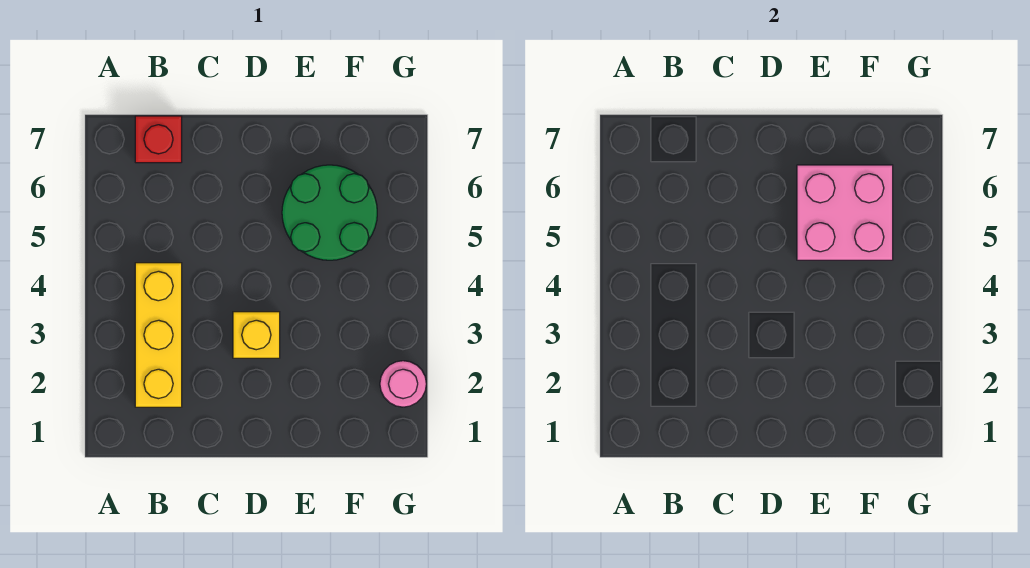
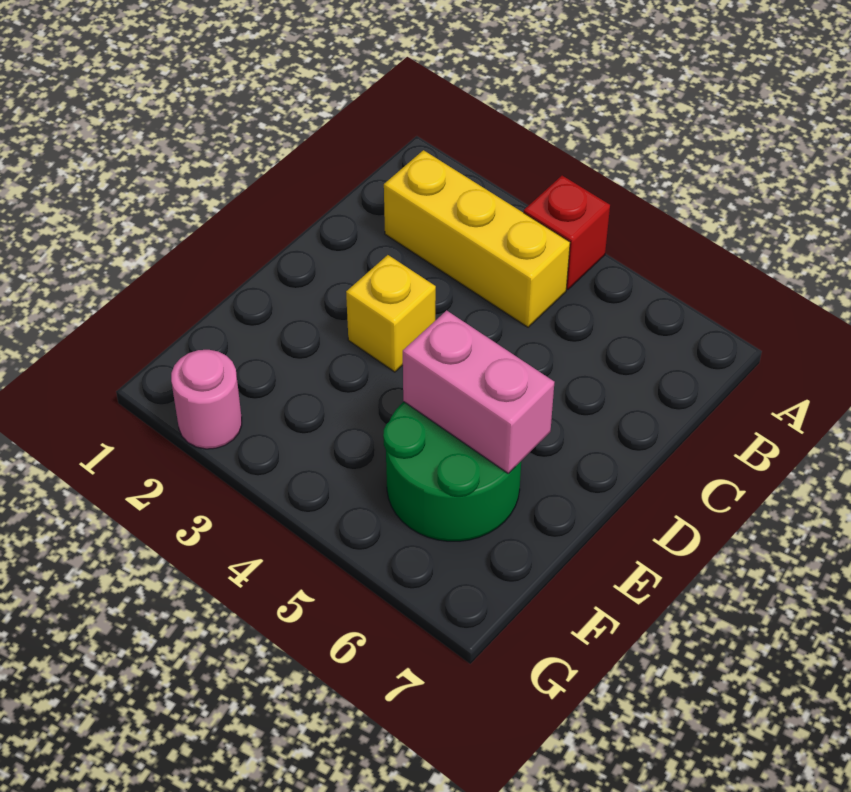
red 1x1 brick [135,116,182,163] -> red 1x1 brick moved to [524,176,610,289]
pink 2x2 brick [797,165,893,260] -> pink 1x2 brick [403,310,554,474]

